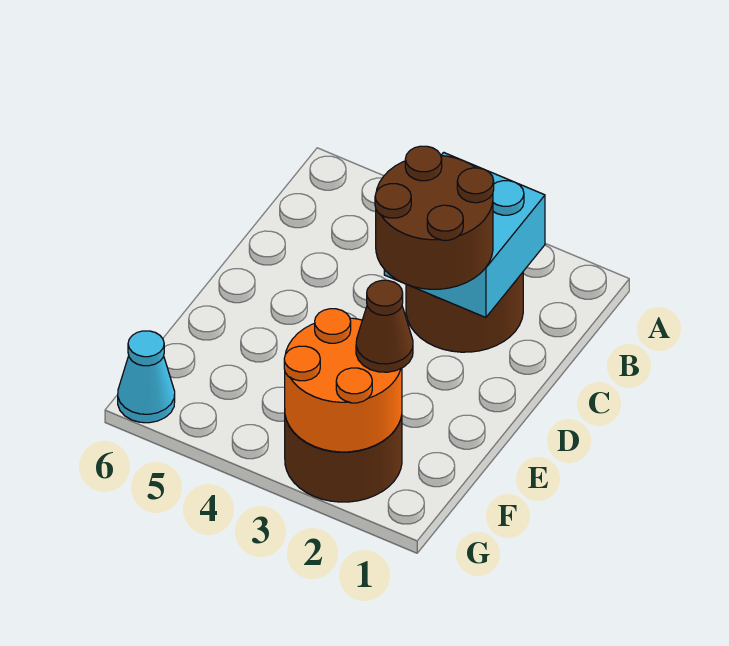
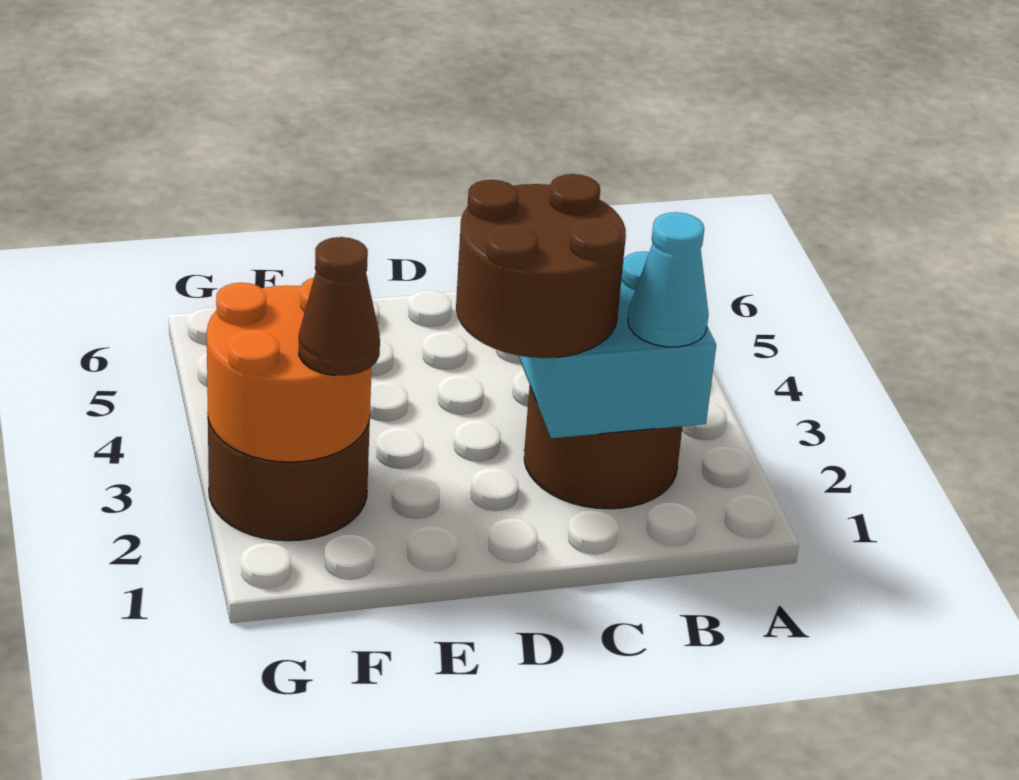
cyan 1x1 cone [118,331,175,423] -> cyan 1x1 cone moved to [628,212,709,347]

